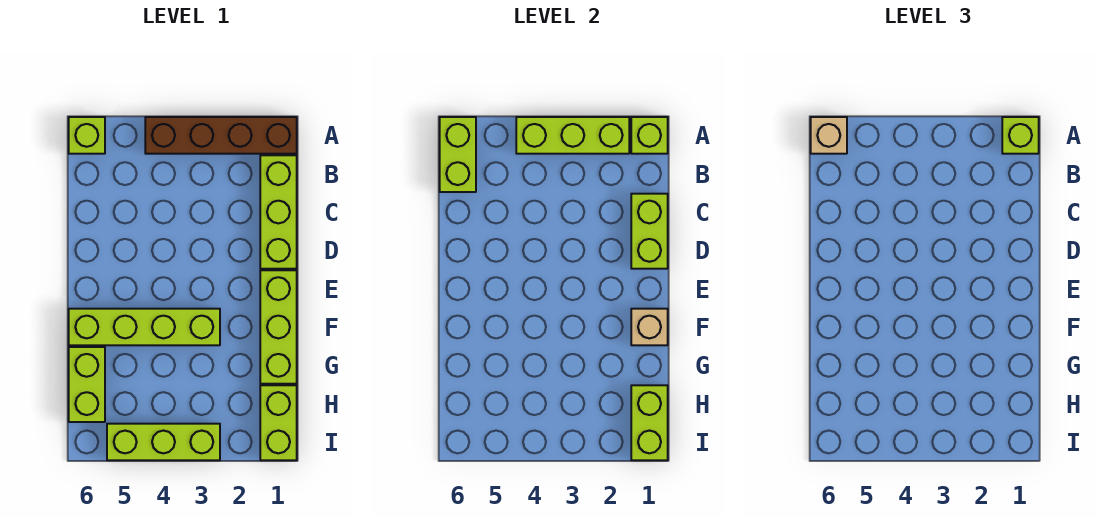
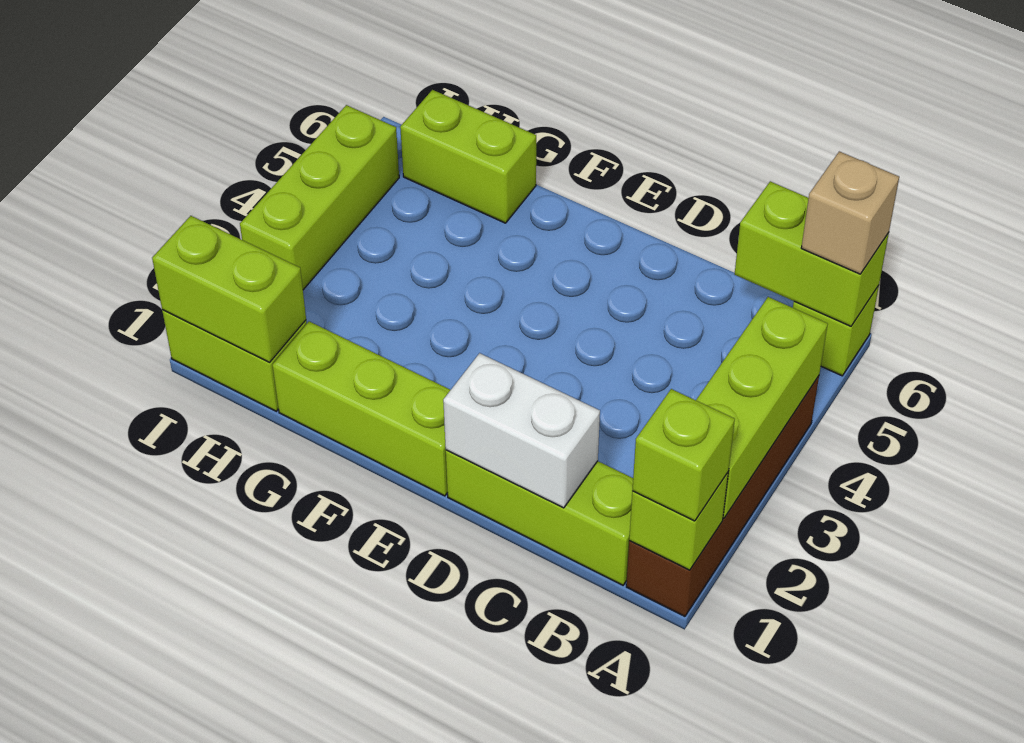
lime 1x2 brick [631,194,668,269] -> white 1x2 brick [443,353,600,508]
tan 1x1 brick [631,309,668,345] -> none
lime 1x4 brick [69,309,220,345] -> none

